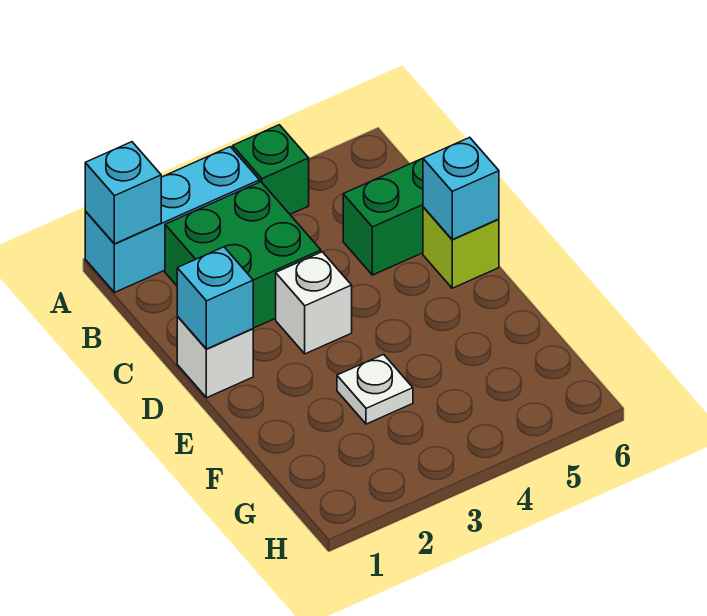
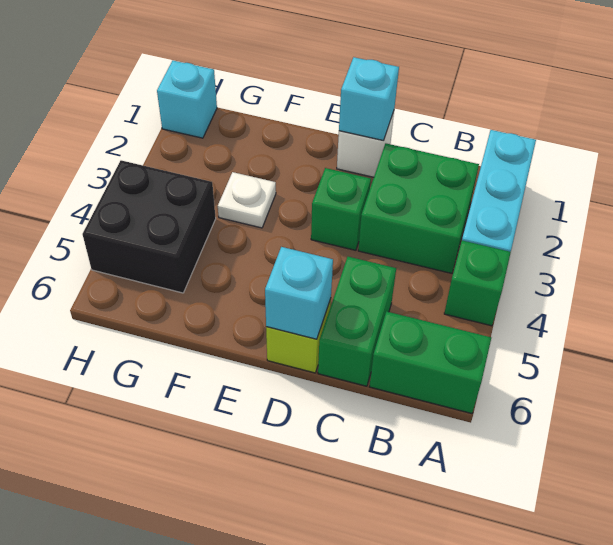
cyan 1x1 brick [85,142,161,244] -> cyan 1x1 brick moved to [157,61,217,138]
none -> green 1x2 brick [370,311,491,414]
white 1x1 brick [276,252,352,354] -> green 1x1 brick [311,168,371,250]
none -> black 2x2 brick [82,160,216,293]

